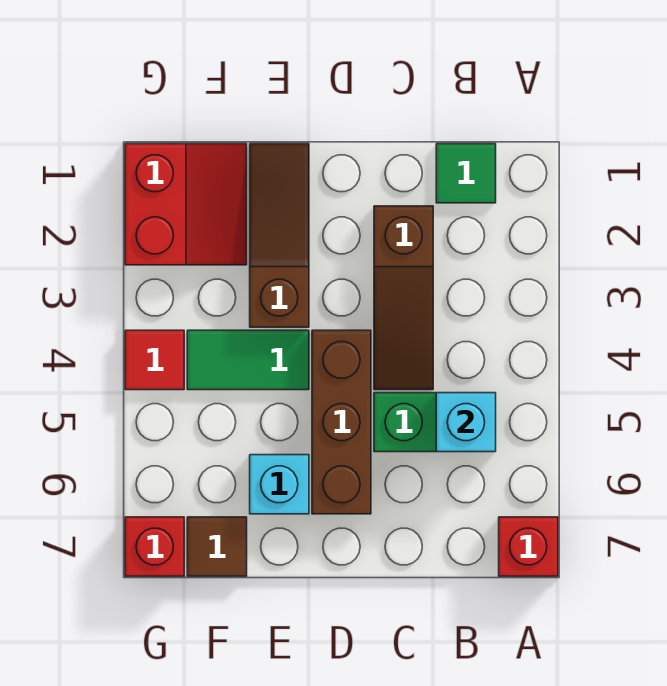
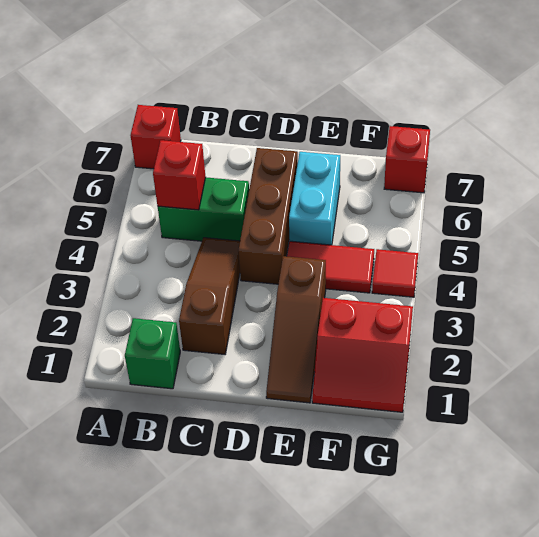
green 1x1 tile [436,144,496,203] -> green 1x1 brick [125,318,180,389]
cyan 1x1 brick [436,393,496,452] -> red 1x1 brick [153,140,205,210]
green 1x2 tile [187,330,309,390] -> red 1x2 tile [287,241,374,293]
cyan 1x1 brick [250,455,309,514] -> cyan 1x2 brick [289,152,340,245]
red 2x2 slope [125,144,247,265] -> red 2x2 slope turned to [312,298,413,412]
brown 1x1 tile [187,517,247,576] -> none

